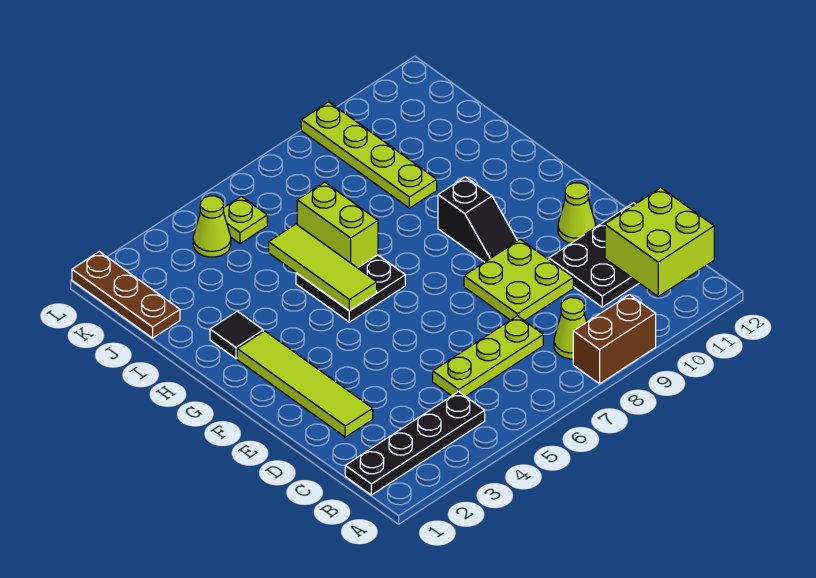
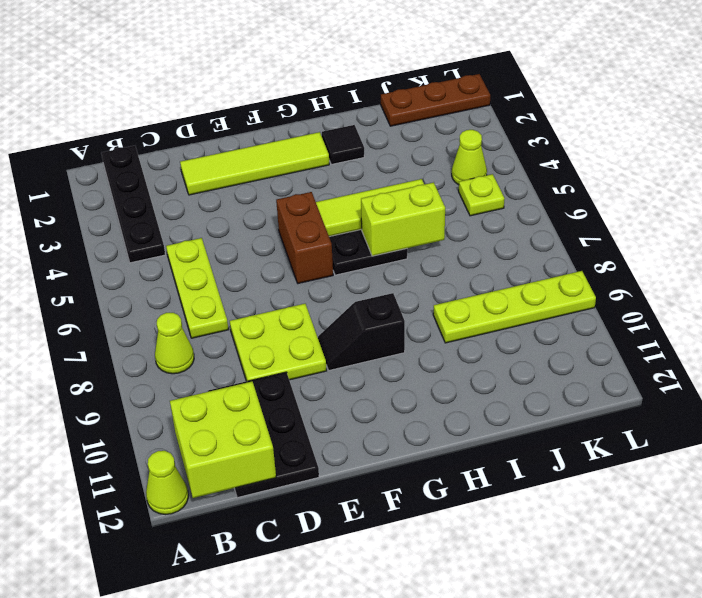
brown 1x2 brick [573,295,656,384] -> brown 1x2 brick moved to [276,192,333,284]
lime 1x1 cone [558,183,596,243] -> lime 1x1 cone moved to [146,451,188,515]

